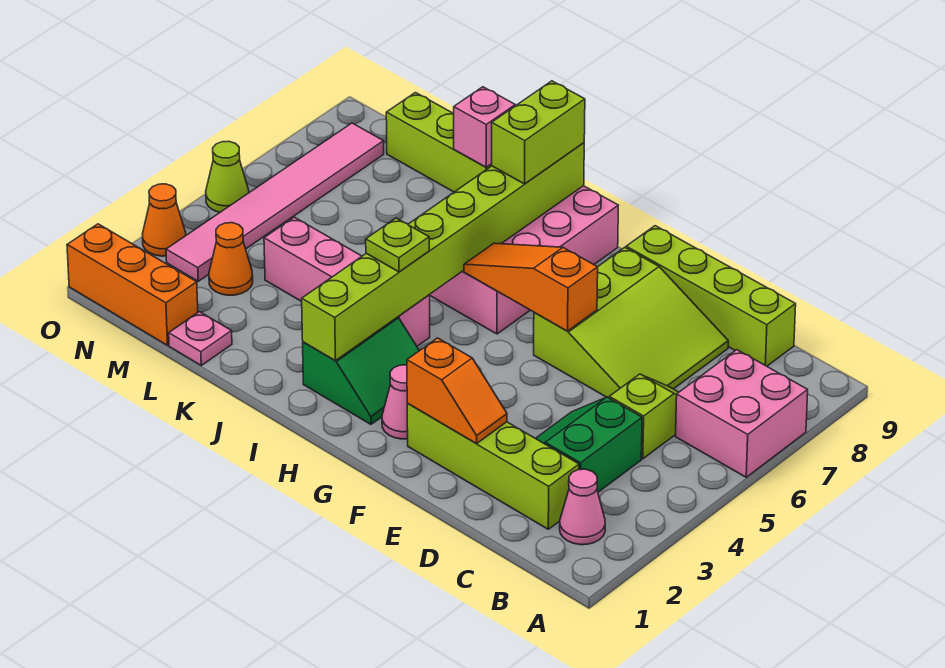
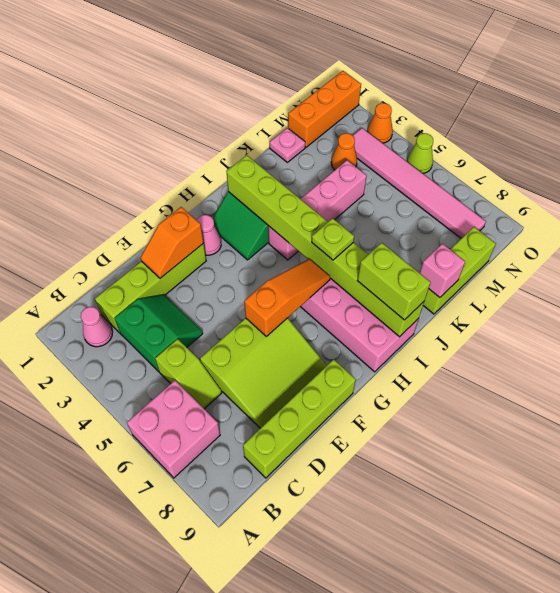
lime 3x3 slope [534,247,728,398] -> lime 3x3 slope turned to [200,318,327,428]
lime 1x1 plate [366,218,429,272] -> lime 1x1 plate moved to [312,218,354,260]

